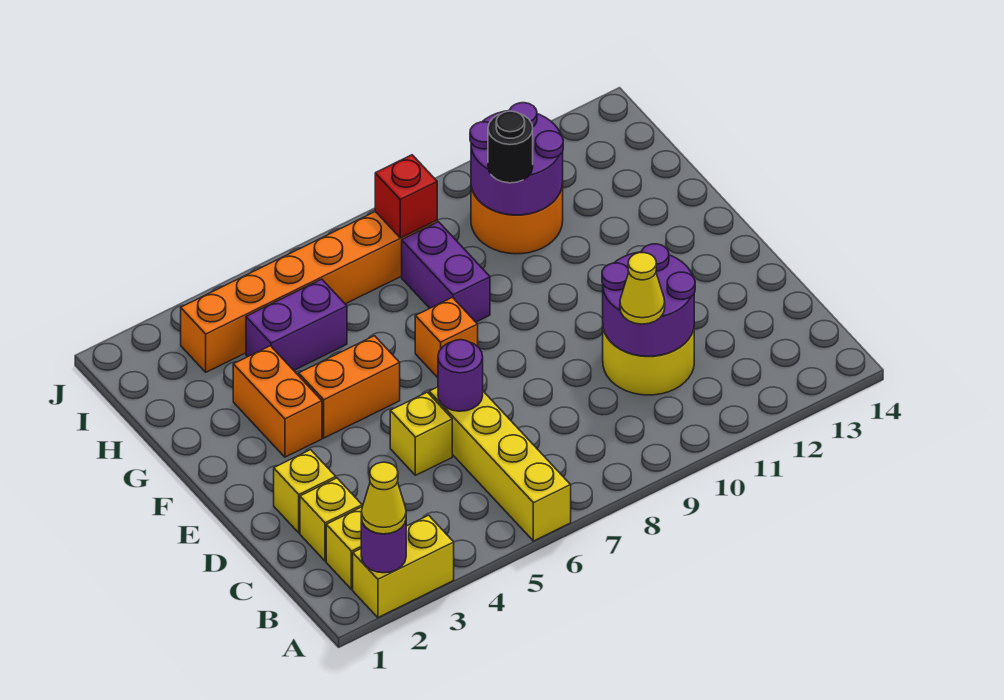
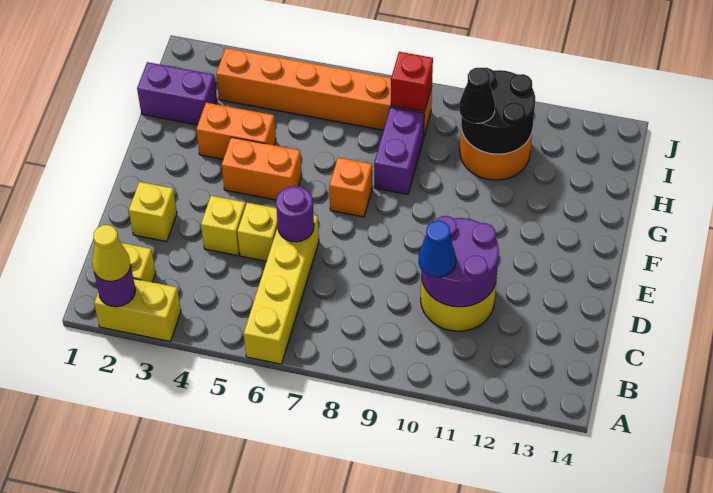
yellow 1x1 brick [300,478,362,561] -> yellow 1x1 brick moved to [201,196,246,256]
yellow 1x1 cone [620,253,665,324] -> blue 1x1 cone [418,221,456,277]
orange 1x2 brick [233,346,322,457] -> orange 1x2 brick turned to [196,103,276,159]
purple 1x2 brick [246,279,347,370] -> purple 1x2 brick moved to [137,62,217,125]
purple 2x2 round brick [470,103,563,215] -> black 2x2 round brick [461,68,535,154]
black 1x1 round brick [488,111,533,183] -> black 1x1 cone [459,68,495,123]

